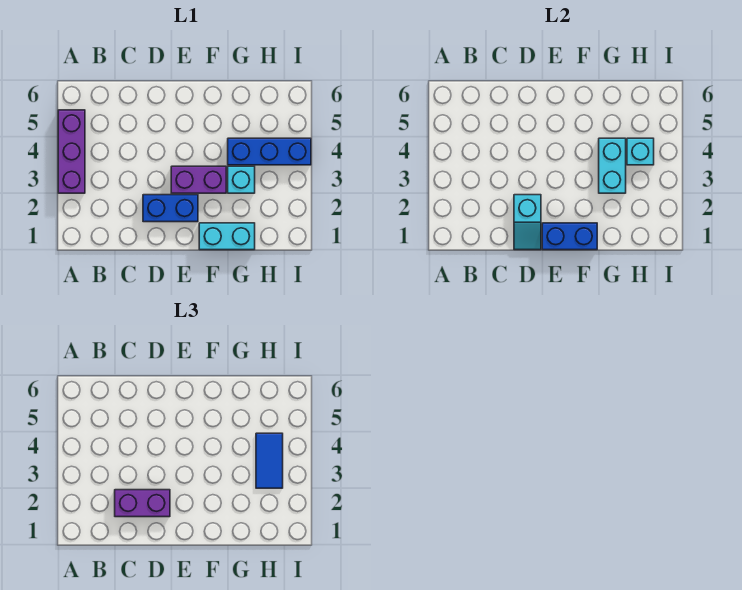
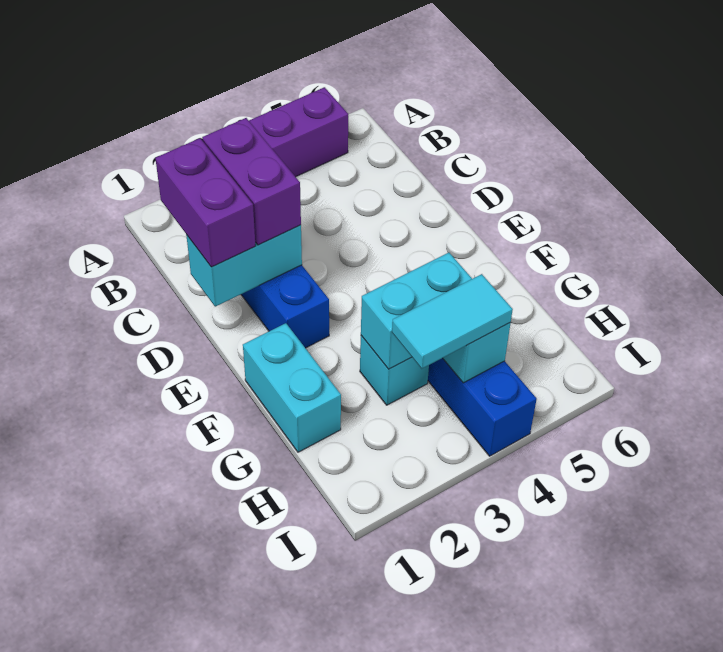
cyan 1x2 slope [514,195,541,250] -> cyan 1x2 brick [186,225,302,307]
blue 1x2 brick [542,223,597,250] -> none
purple 1x2 brick [171,166,226,193] -> purple 1x2 brick moved to [155,138,256,267]
blue 1x2 tile [256,433,283,488] -> cyan 1x2 tile [392,274,513,369]

